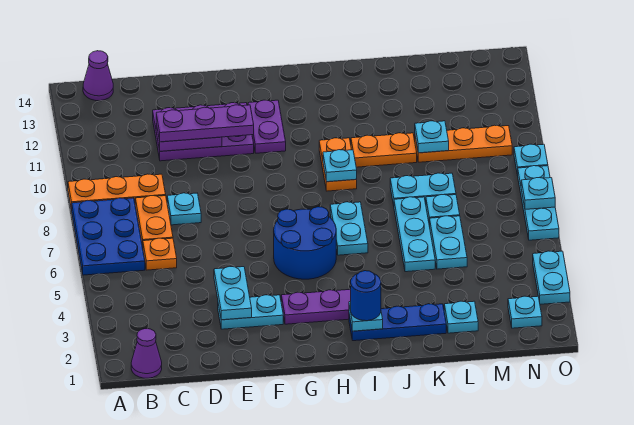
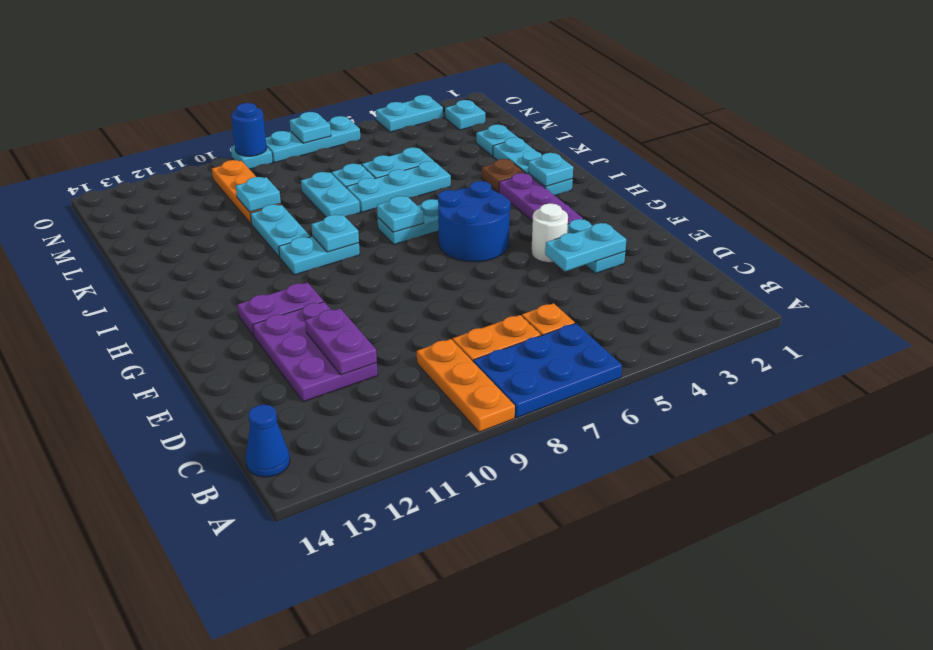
purple 1x1 cone [131,329,162,378] -> none
purple 1x1 cone [83,51,113,101] -> blue 1x1 cone [246,405,290,477]
cyan 1x1 plate [167,193,201,225] -> cyan 1x1 plate moved to [377,196,424,232]
purple 1x3 plate [156,105,254,142] -> none
none -> white 1x1 round brick [531,203,568,263]
blue 1x3 plate [349,304,446,341] -> cyan 1x3 plate [493,137,573,196]
blue 1x1 round brick [351,271,381,321] -> blue 1x1 round brick moved to [231,103,267,156]
orange 1x2 plate [319,138,357,191] -> cyan 1x2 plate [279,236,360,275]
none -> brown 1x1 plate [482,159,526,192]
orange 1x2 plate [351,133,417,167] -> cyan 1x2 plate [250,204,310,257]

